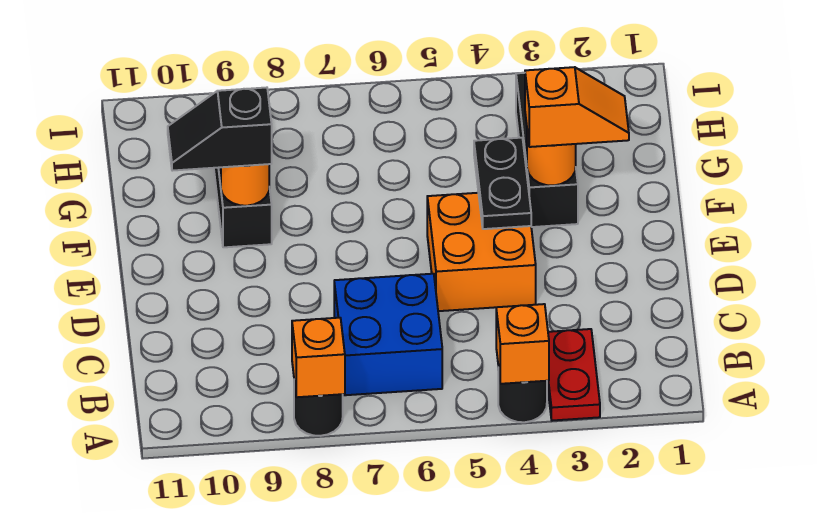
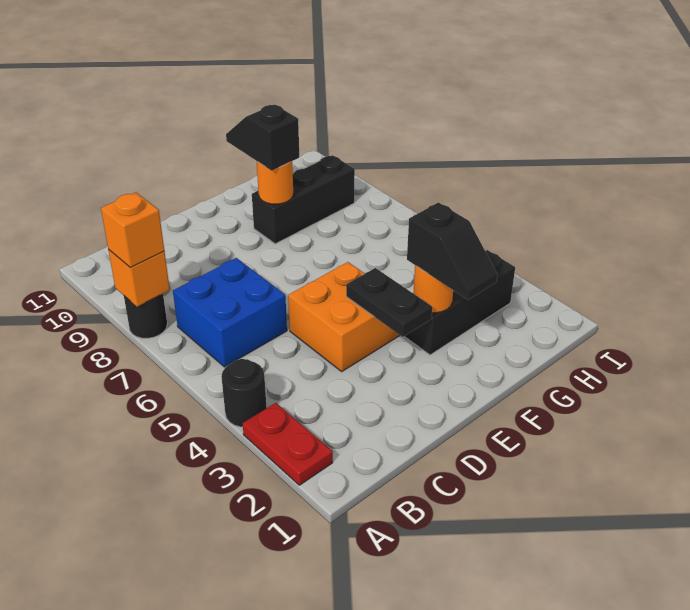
red 1x2 plate [547,329,600,421] -> red 1x2 plate turned to [243,403,333,485]
orange 1x1 brick [496,304,549,384] -> orange 1x1 brick moved to [101,192,164,268]
black 1x2 plate [474,138,531,229] -> black 1x2 plate turned to [346,268,432,337]
orange 1x2 slope [525,67,629,147] -> black 1x2 slope [407,202,497,300]

